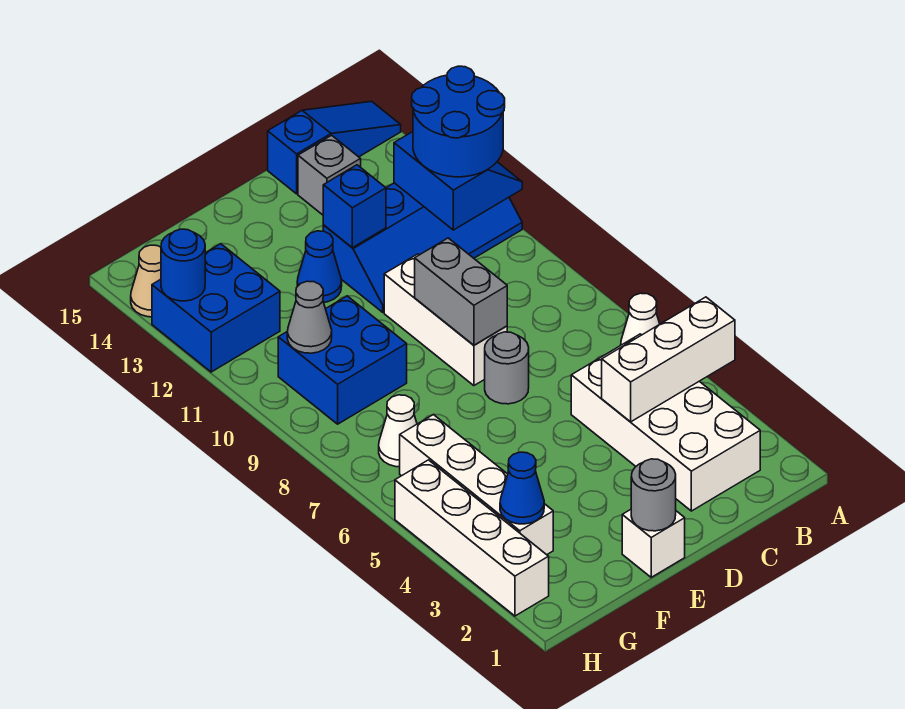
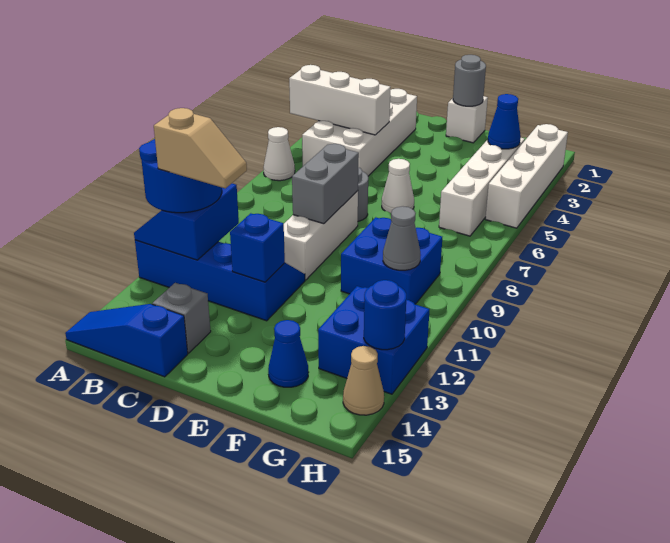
none -> tan 1x2 slope [154,108,247,188]
blue 1x1 cone [297,231,342,302] -> blue 1x1 cone moved to [268,320,309,387]
white 1x1 cone [379,395,417,467] -> white 1x1 cone moved to [382,159,414,213]

